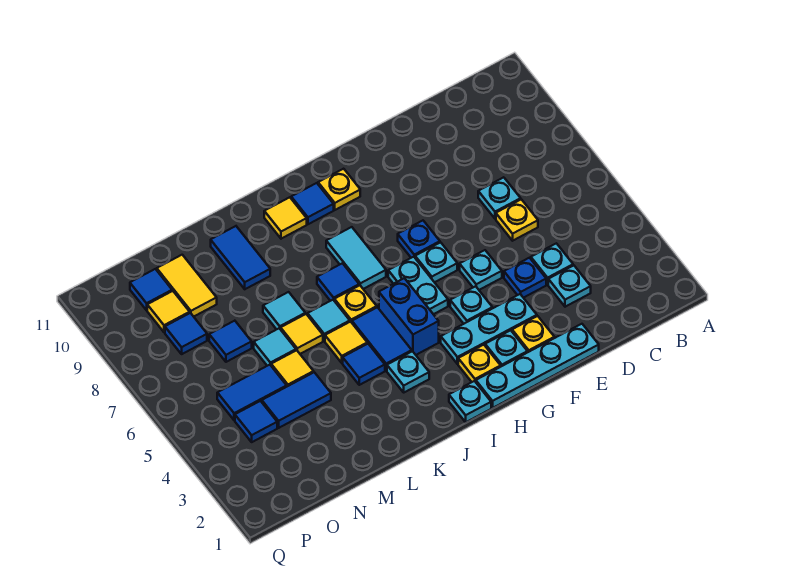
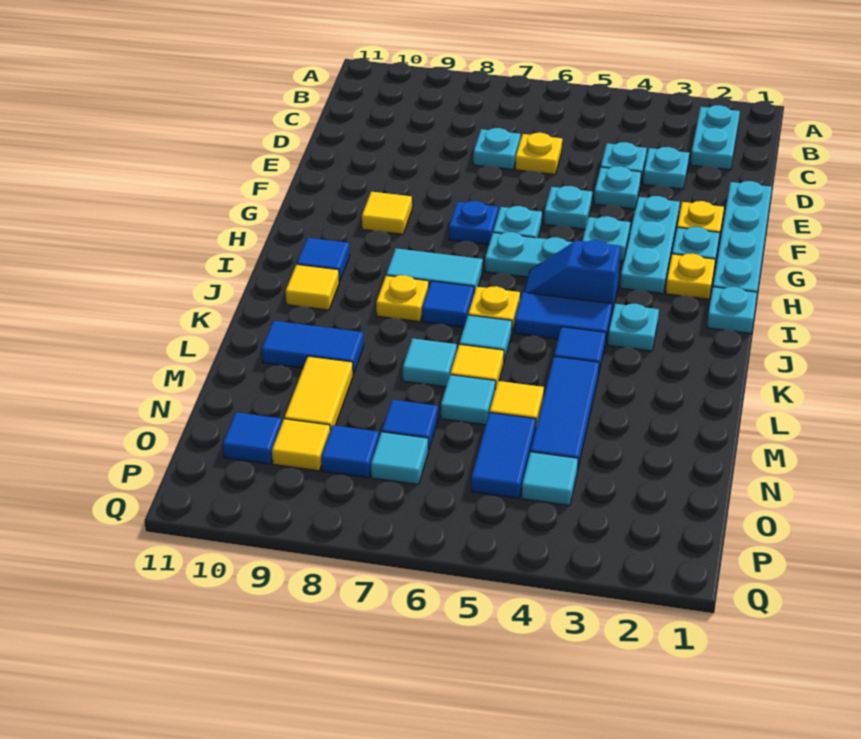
none -> cyan 1x2 plate [690,105,740,170]
blue 1x1 plate [504,258,546,298] -> cyan 1x1 plate [594,166,641,209]
yellow 1x1 plate [318,169,360,210] -> yellow 1x1 plate moved to [376,275,429,322]
blue 1x2 brick [379,278,439,355] -> blue 1x2 slope [524,240,621,313]
yellow 1x1 tile [325,322,367,363] -> yellow 1x1 tile moved to [362,192,412,234]
blue 1x2 tile [262,372,331,428] -> blue 1x3 tile [531,357,599,471]
yellow 1x2 tile [157,255,217,317] -> yellow 1x2 tile turned to [284,356,353,430]
blue 1x1 tile [235,401,277,442] -> cyan 1x1 tile [522,452,578,505]
none -> cyan 1x1 tile [371,432,428,484]

